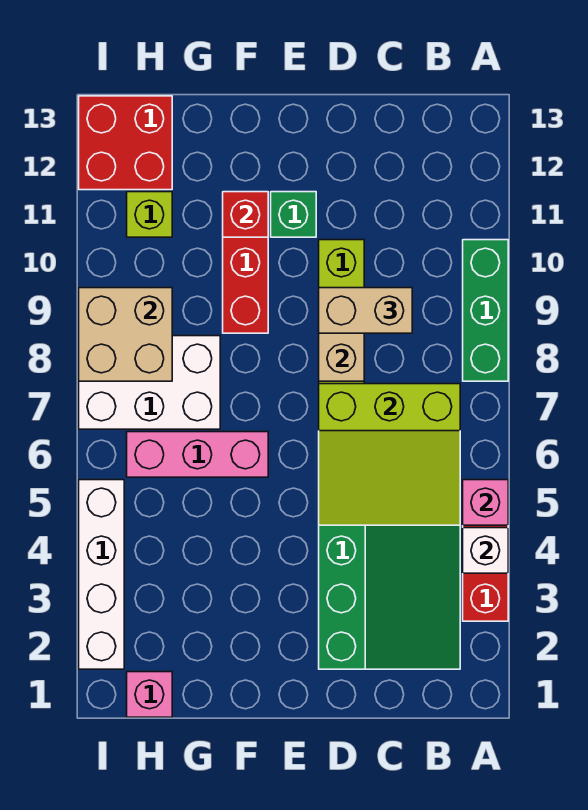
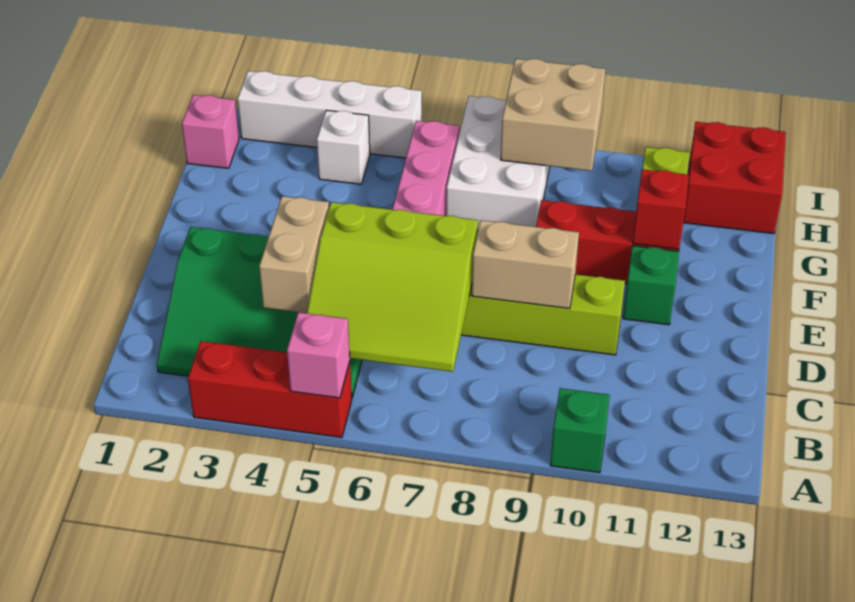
white 1x1 brick [463,528,508,573] -> white 1x1 brick moved to [317,110,370,184]
green 1x3 brick [463,240,508,381] -> green 1x1 brick [550,388,610,473]
lime 3x3 slope [319,384,460,525] -> lime 3x3 slope turned to [307,202,478,372]
tan 1x2 brick [319,288,412,333] -> tan 1x2 brick moved to [259,196,329,313]

